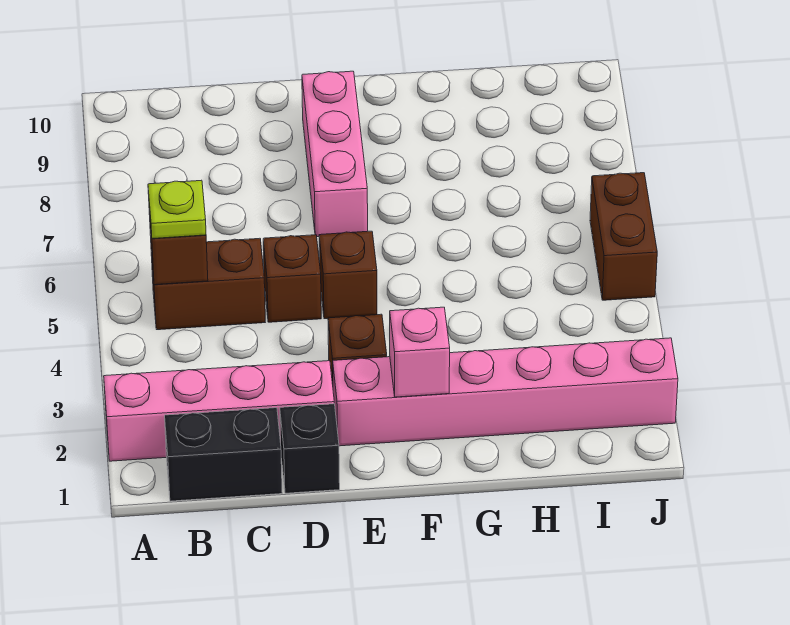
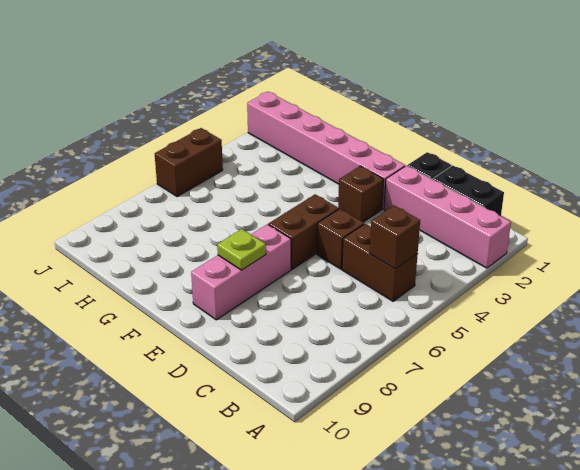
lime 1x1 plate [148,180,206,239] -> lime 1x1 plate moved to [217,229,266,270]
brown 1x1 brick [319,231,377,319] -> brown 1x2 brick [268,194,339,269]
pink 1x1 brick [390,307,450,397] -> none

